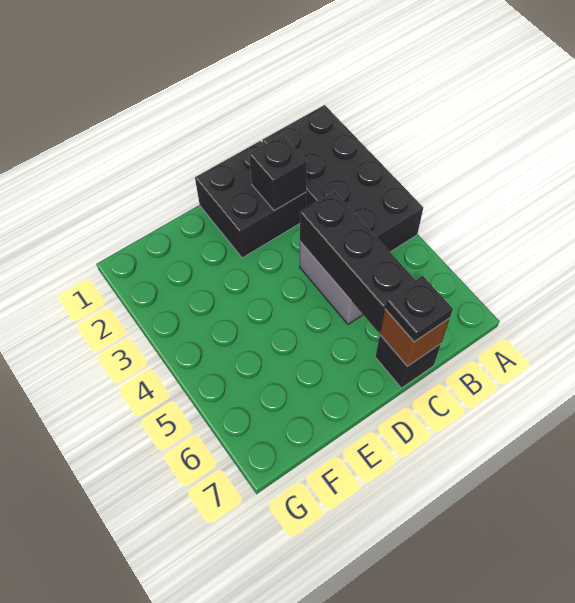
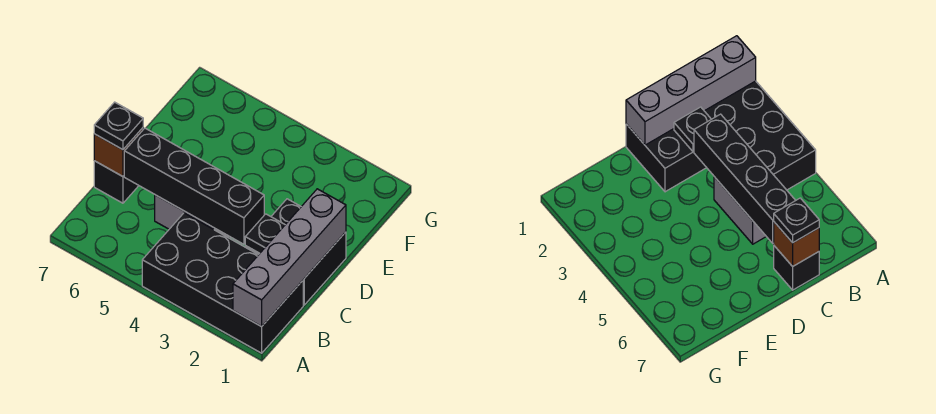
none -> grey 1x4 brick [233,189,346,326]
black 1x1 brick [249,135,307,211] -> black 1x1 plate [245,214,285,253]
black 1x3 brick [300,191,415,332] -> black 1x4 brick [124,128,264,244]

